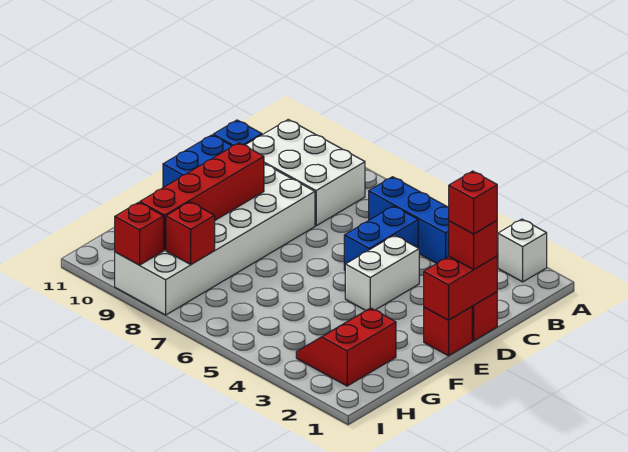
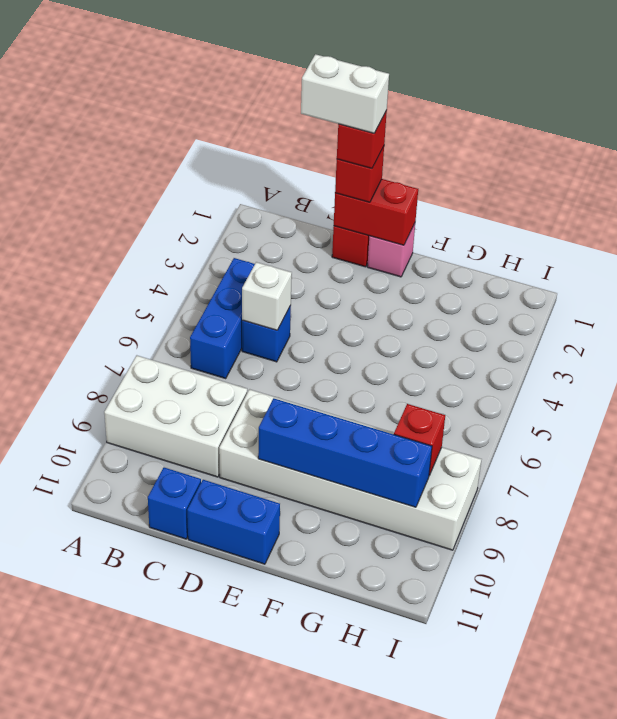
white 1x1 brick [498,219,547,282] -> white 1x1 brick moved to [242,262,292,330]
white 2x3 brick [246,120,365,226] -> white 2x3 brick turned to [104,356,247,477]
blue 1x2 brick [344,206,418,270] -> blue 1x1 brick [242,306,291,362]
white 1x2 brick [345,235,419,311] -> white 1x2 brick moved to [301,54,389,133]
red 1x1 brick [424,307,472,356] -> pink 1x1 brick [367,223,415,277]
red 1x4 brick [140,143,264,250] -> blue 1x4 brick [258,398,432,507]
red 2x2 slope [296,308,396,386] -> none
red 1x1 brick [115,202,164,265] -> none

